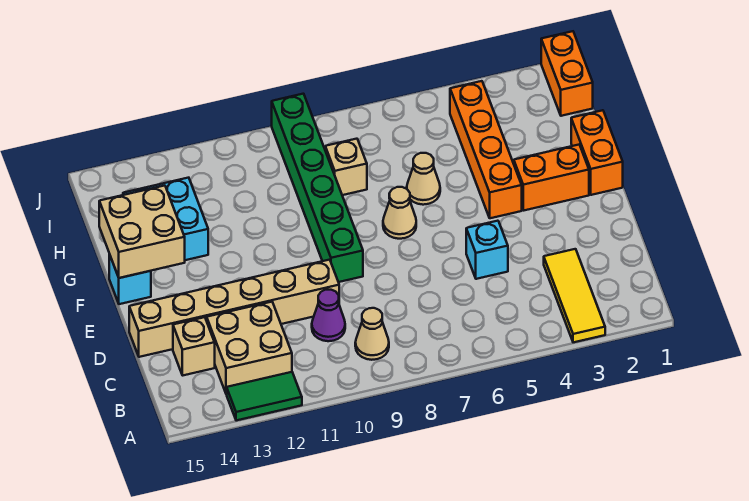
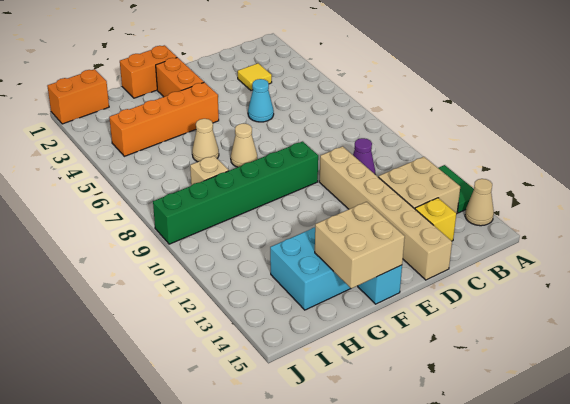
yellow 1x3 tile [544,249,605,342] -> yellow 1x1 tile [238,63,272,90]
tan 1x1 cone [355,308,389,360] -> tan 1x1 cone moved to [465,179,494,226]
tan 1x1 brick [173,317,215,375] -> yellow 1x1 brick [415,198,456,241]
cyan 1x1 brick [466,221,508,279] -> cyan 1x1 cone [248,79,274,122]

